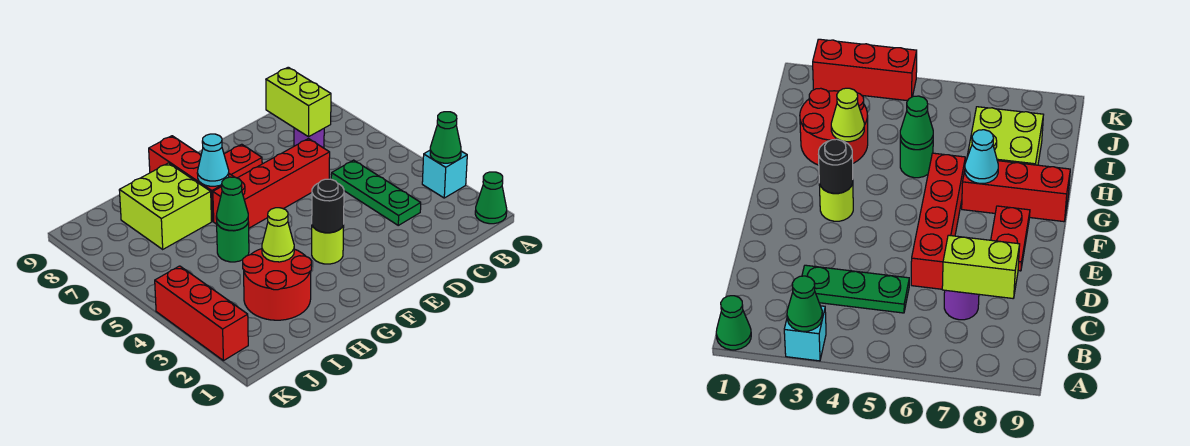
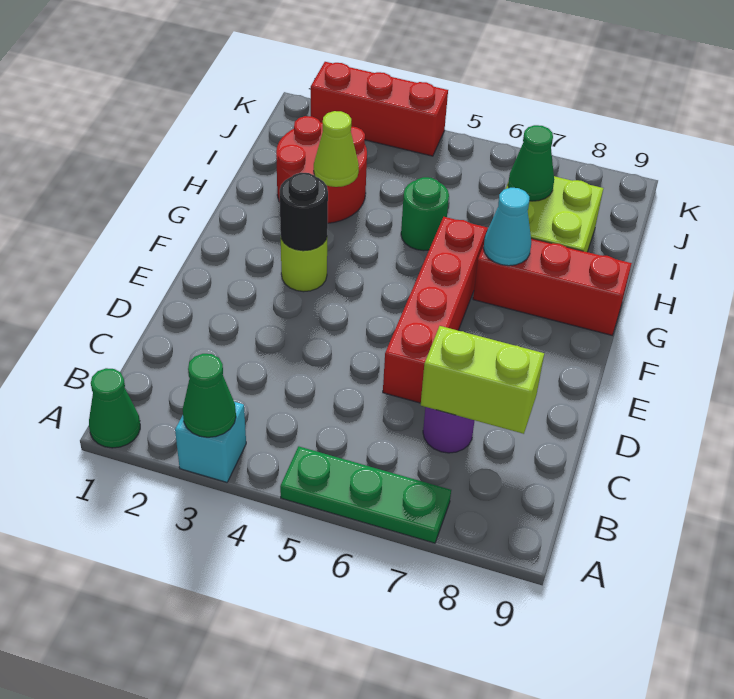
green 1x3 plate [331,160,421,225] -> green 1x3 plate moved to [280,446,451,543]
red 1x2 plate [224,144,262,178] -> none
green 1x1 cone [216,177,248,231] -> green 1x1 cone moved to [508,125,554,201]

